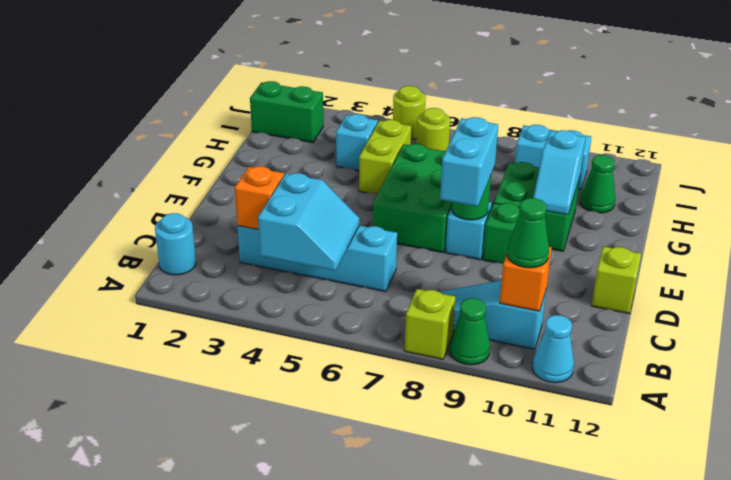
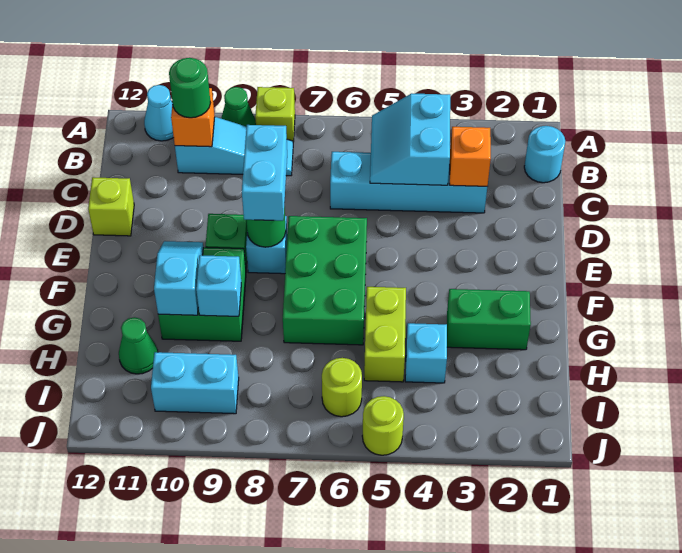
green 1x1 cone [507,198,549,268] -> green 1x1 round brick [169,58,211,118]
none -> cyan 1x1 brick [196,255,241,316]
green 1x2 brick [250,81,323,143] -> green 1x2 brick moved to [447,289,531,350]

